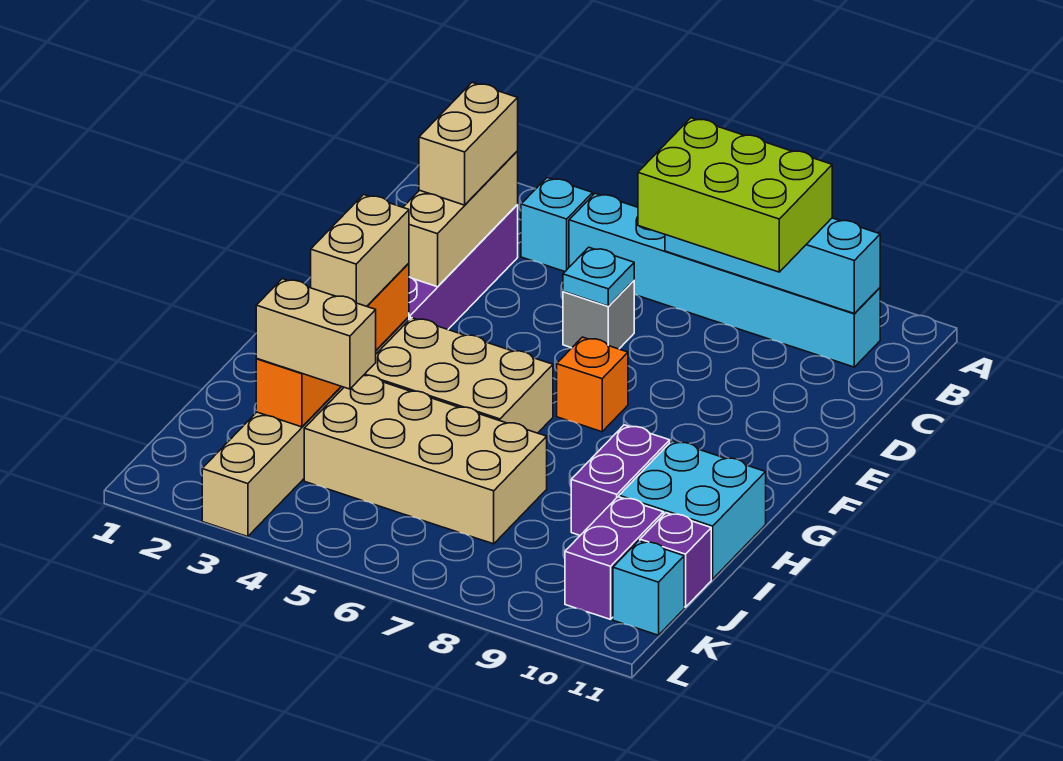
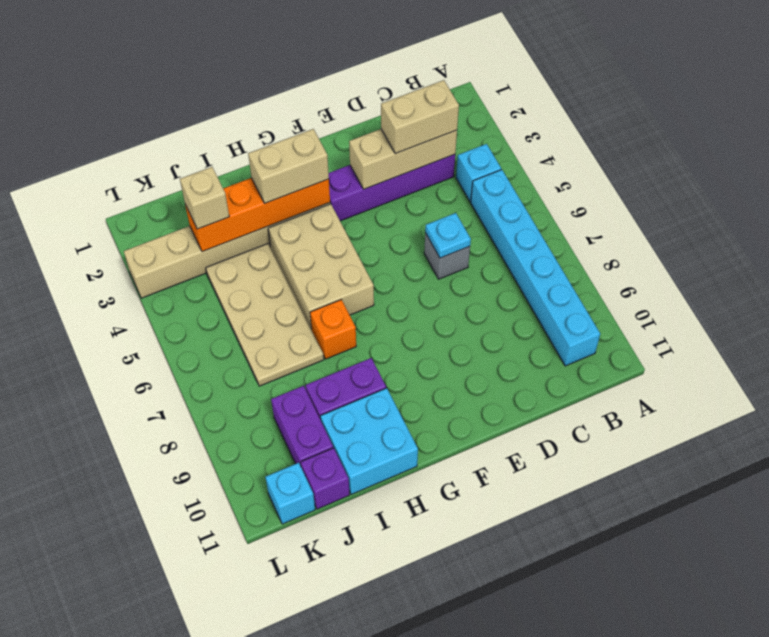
cyan 1x4 brick [665,218,880,313] -> none
lime 2x3 brick [638,118,832,272] -> none
orange 1x1 brick [557,337,628,432] -> orange 1x1 brick moved to [310,300,356,359]
tan 2x4 brick [304,375,547,544] -> tan 2x4 plate [206,244,324,386]
tan 1x2 brick [256,279,376,389] -> tan 1x1 brick [180,167,229,229]
purple 1x2 brick [565,497,663,619] -> purple 1x2 brick turned to [271,386,333,466]

